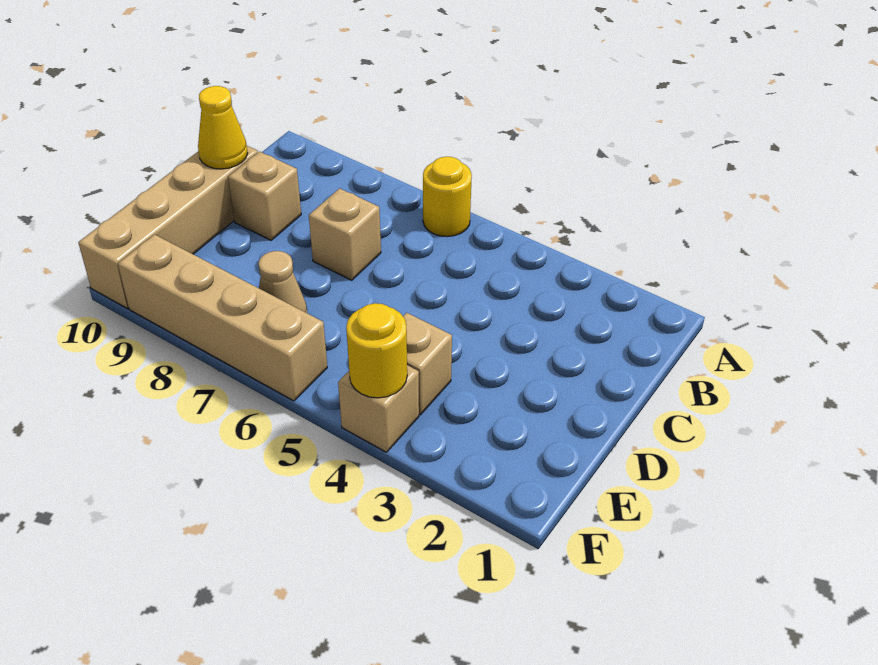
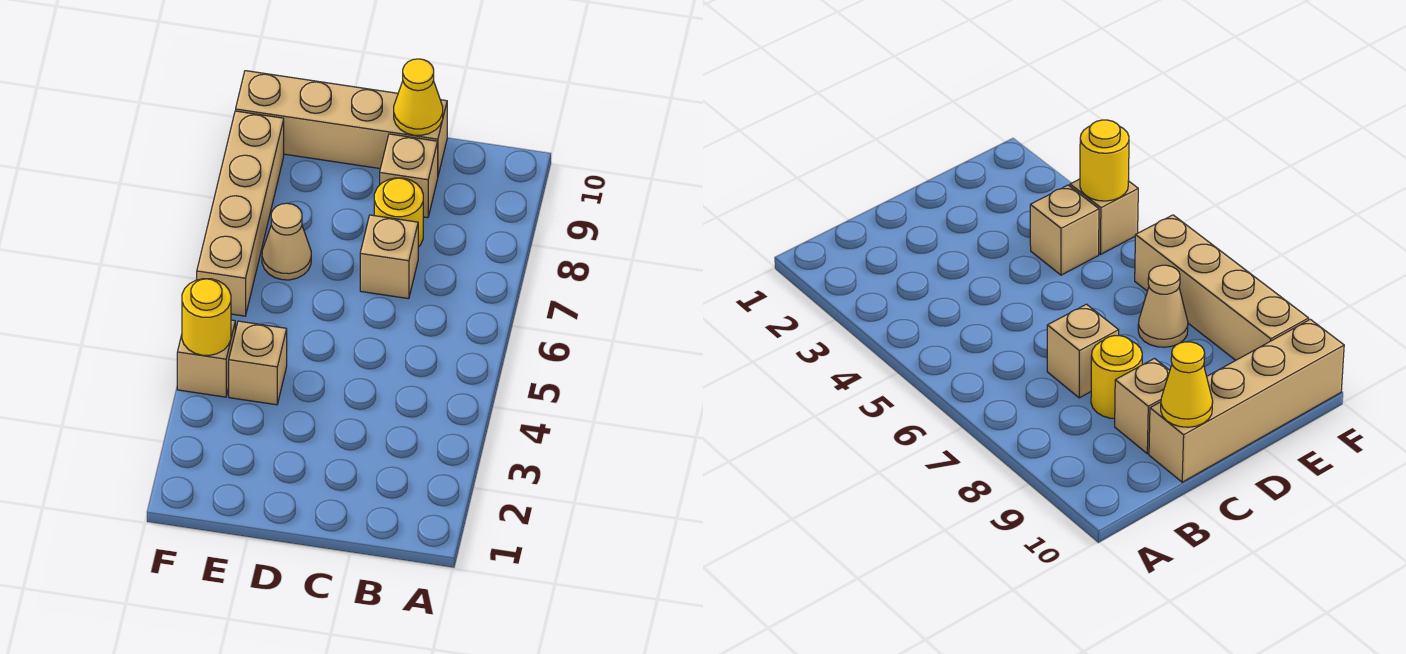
yellow 1x1 round brick [423,157,472,237] -> yellow 1x1 round brick moved to [374,178,423,247]

